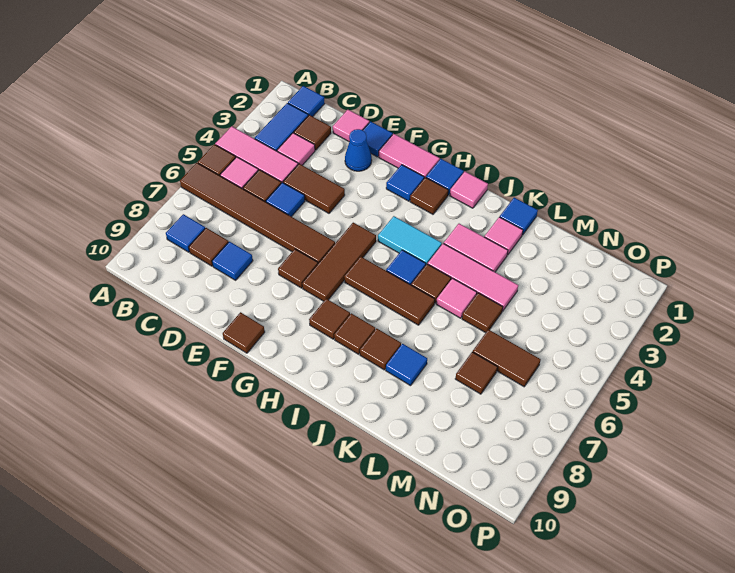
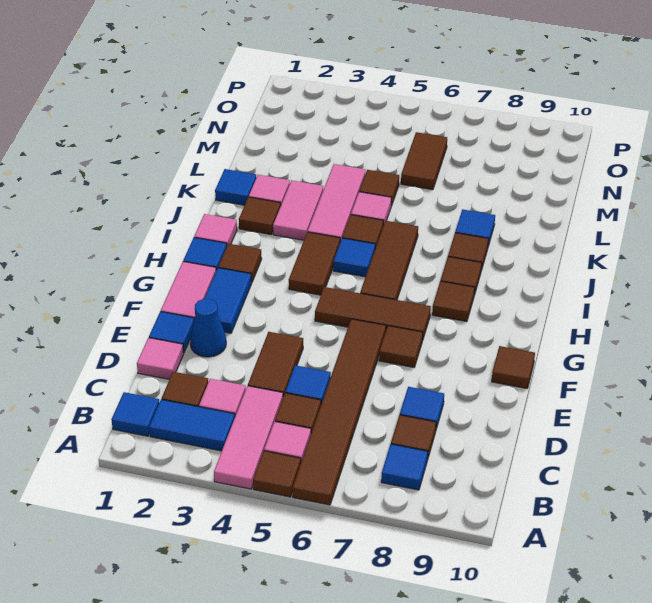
blue 1x1 tile [386,165,424,201] -> blue 1x2 tile [204,268,252,333]
cyan 1x2 tile [378,216,442,264] -> brown 1x2 tile [289,232,340,295]
brown 1x1 tile [455,352,497,394] -> brown 1x1 tile moved to [239,197,281,235]

